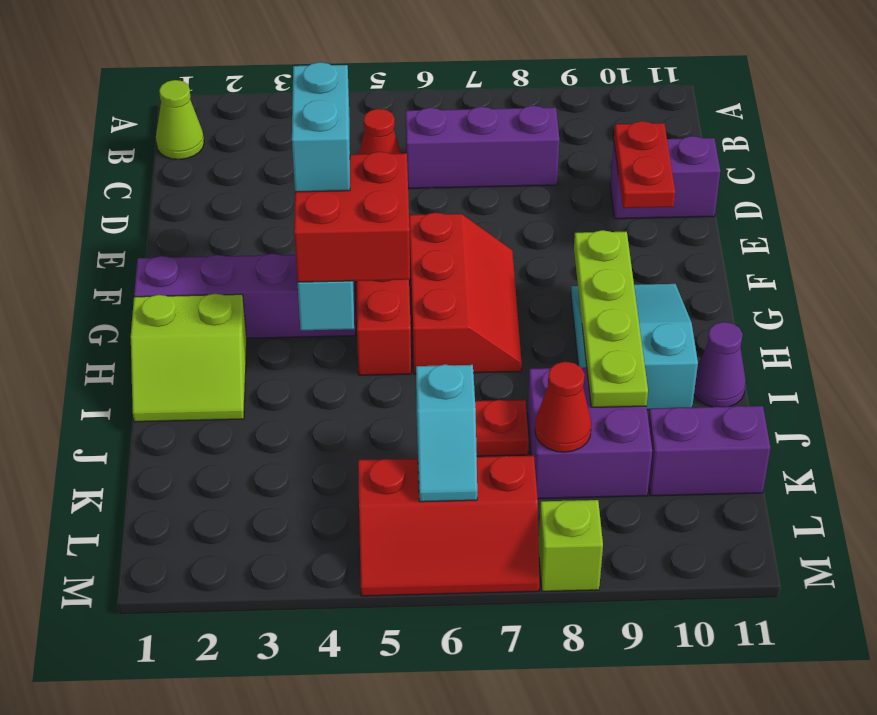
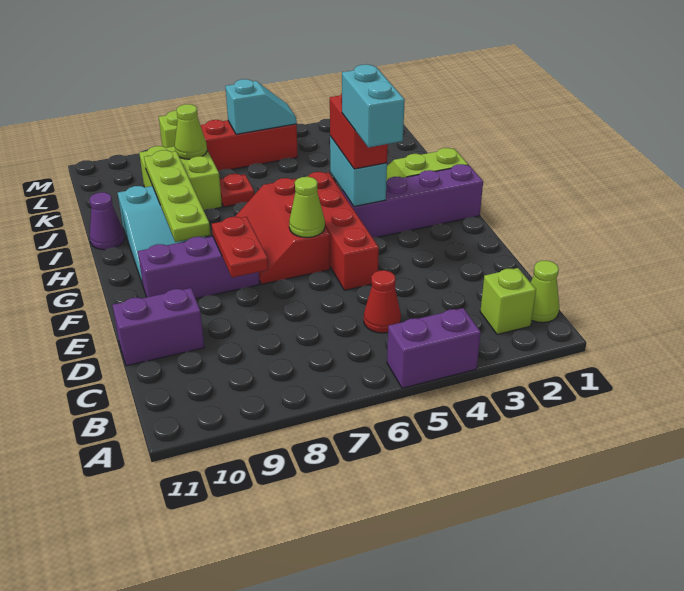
none -> lime 1x1 brick [480,268,536,334]
purple 1x3 brick [406,106,559,188] -> purple 1x3 brick moved to [138,236,260,298]
red 1x2 plate [614,121,675,208] -> red 1x2 plate moved to [212,217,268,278]
none -> lime 1x1 cone [289,177,325,238]
red 2x2 brick [294,152,410,282] -> red 1x2 brick [330,94,388,169]
purple 2x2 brick [527,368,652,499] -> lime 2x2 brick [139,146,222,210]
cyan 1x2 slope [416,364,477,502] -> cyan 1x2 slope turned to [225,79,297,134]
red 1x1 cone [535,362,591,452] -> lime 1x1 cone [175,104,207,159]
purple 1x2 brick [648,406,770,496] -> purple 1x2 brick moved to [387,308,481,388]

